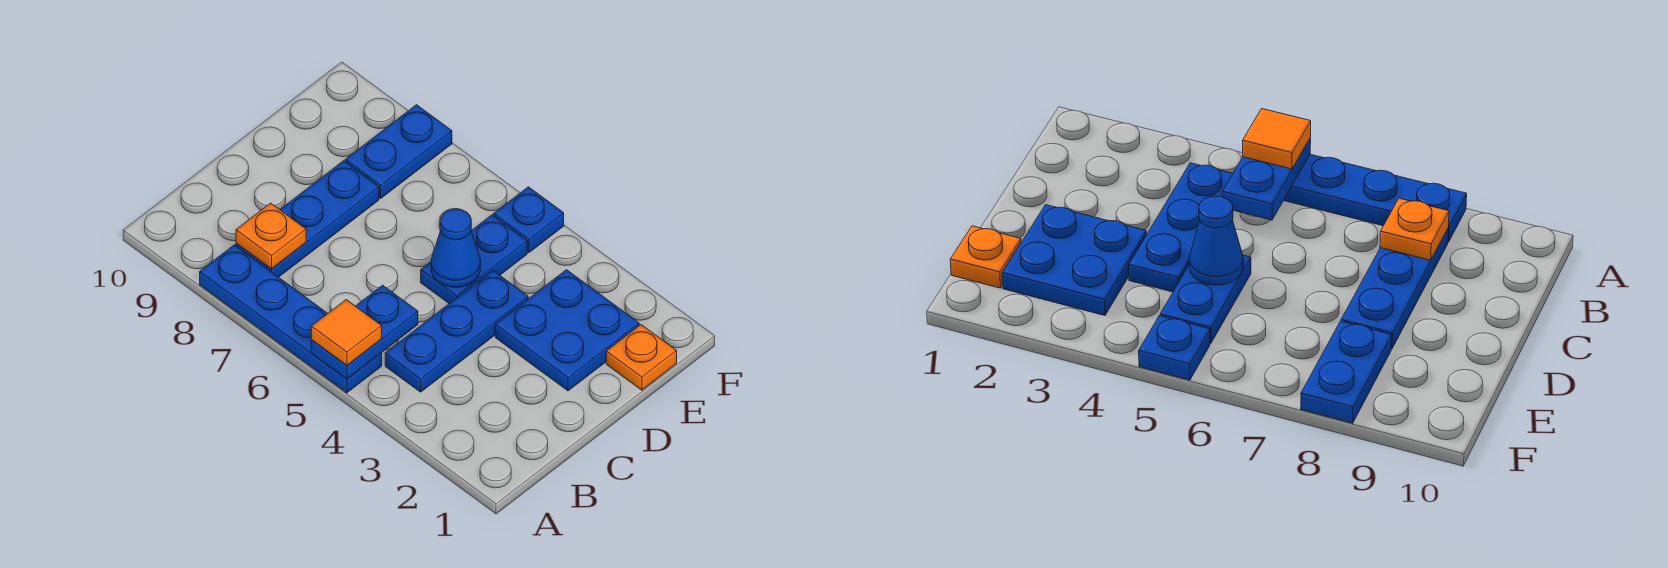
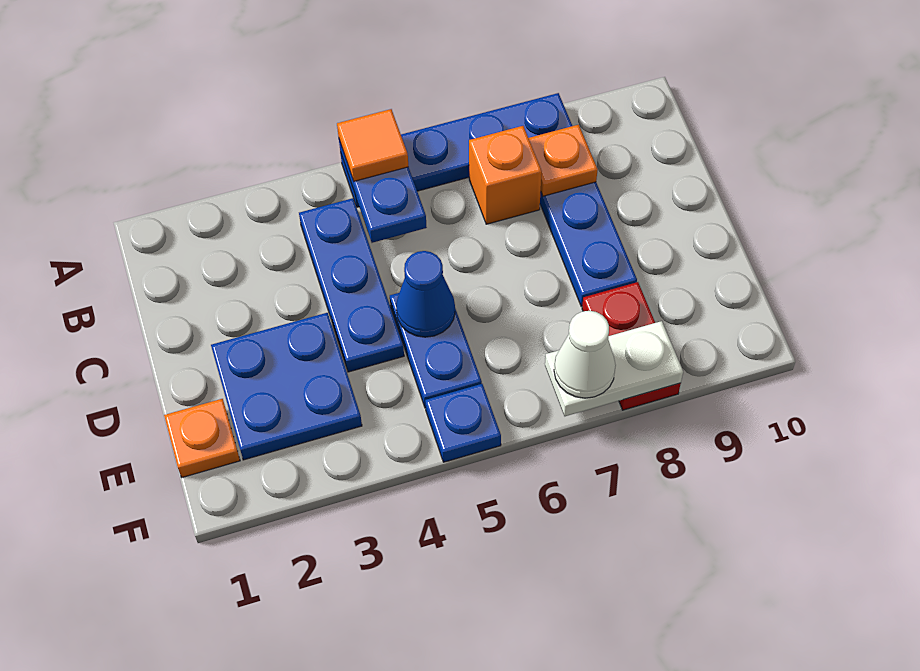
none -> orange 1x1 brick [469,126,542,224]
blue 1x2 plate [345,105,452,198] -> red 1x2 plate [582,282,681,410]
none -> white 1x2 plate [545,321,683,416]
none -> white 1x1 cone [554,311,616,398]

